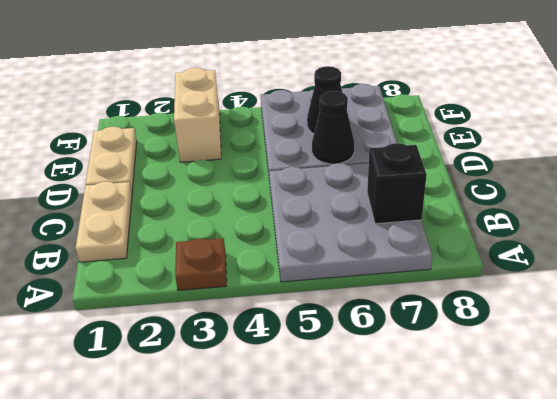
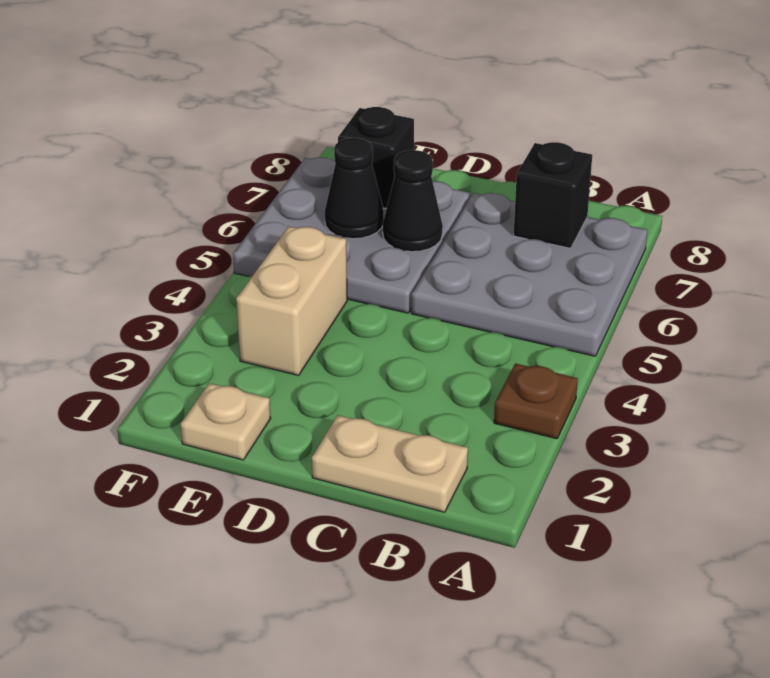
tan 1x2 plate [86,127,137,193] -> tan 1x1 plate [181,383,271,460]
tan 1x2 brick [174,68,221,162] -> tan 1x2 brick turned to [236,226,347,375]
none -> black 1x1 brick [338,107,414,209]

